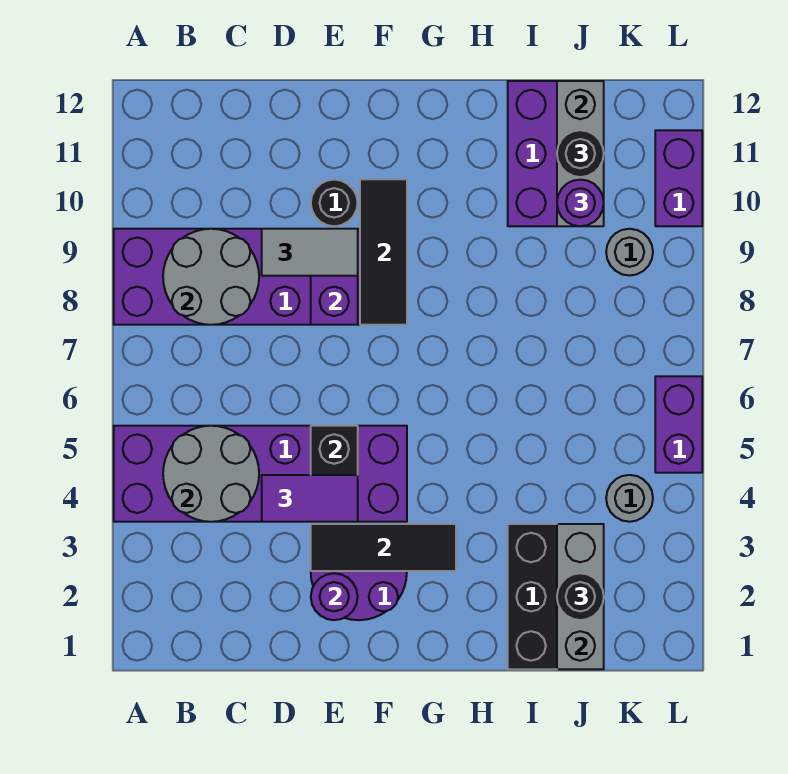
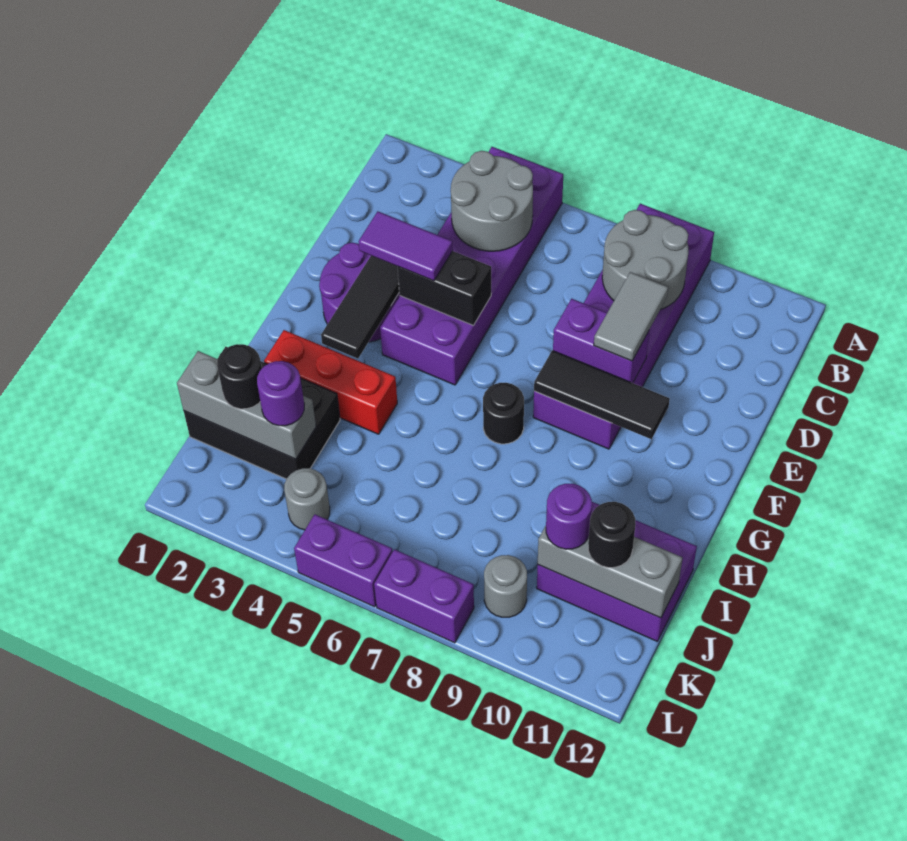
purple 1x2 tile [262,475,358,522] -> purple 1x2 tile turned to [359,212,453,281]
purple 1x1 round brick [311,573,358,620] -> purple 1x1 round brick moved to [257,361,304,426]
black 1x1 round brick [311,180,358,226] -> black 1x1 round brick moved to [483,383,524,444]
none -> red 1x3 brick [264,330,397,434]
purple 1x2 brick [655,130,702,226] -> purple 1x2 brick moved to [374,549,474,643]

